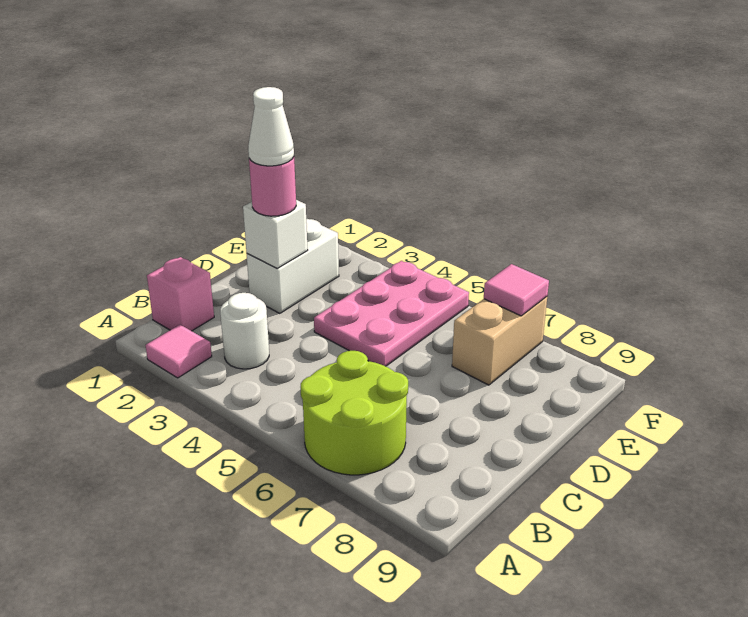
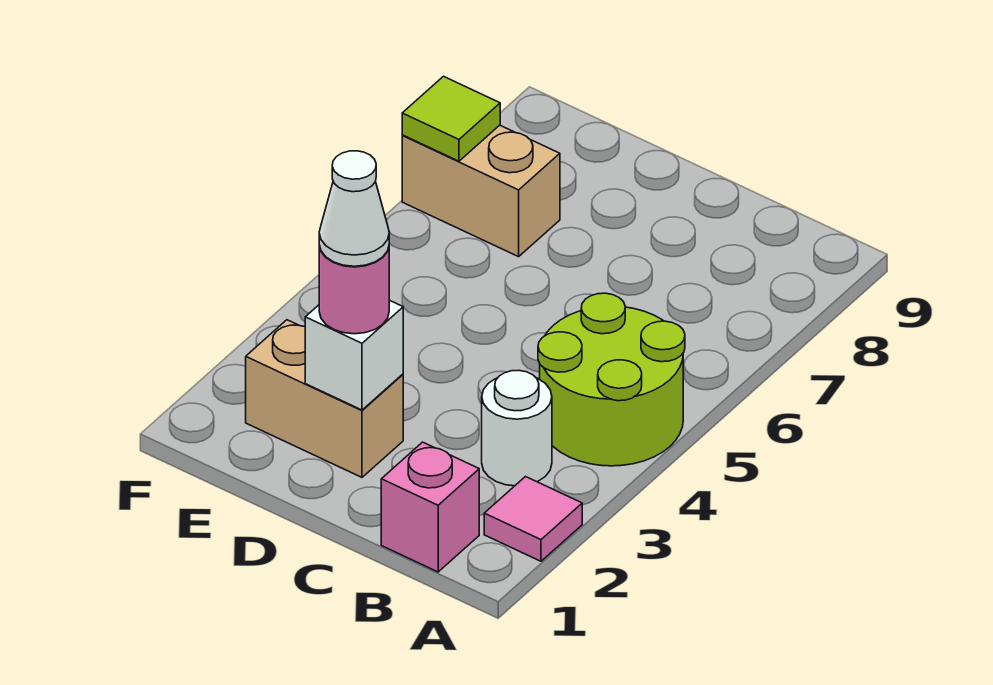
lime 2x2 round brick [301,351,408,475] -> lime 2x2 round brick moved to [538,293,685,466]
white 1x2 brick [247,219,339,313] -> tan 1x2 brick [246,320,403,477]
pink 2x3 plate [314,261,469,366] -> none
pink 1x1 tile [484,264,549,316] -> lime 1x1 tile [402,76,500,161]

